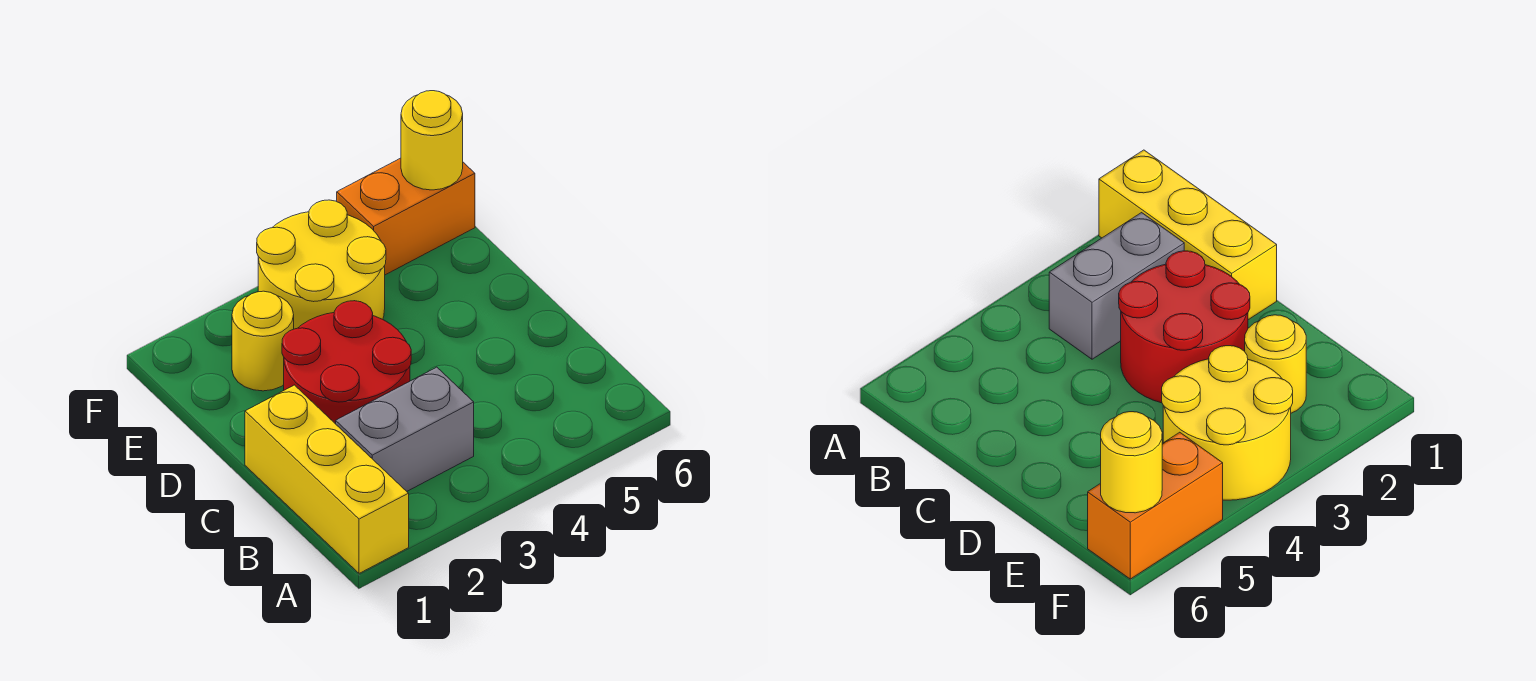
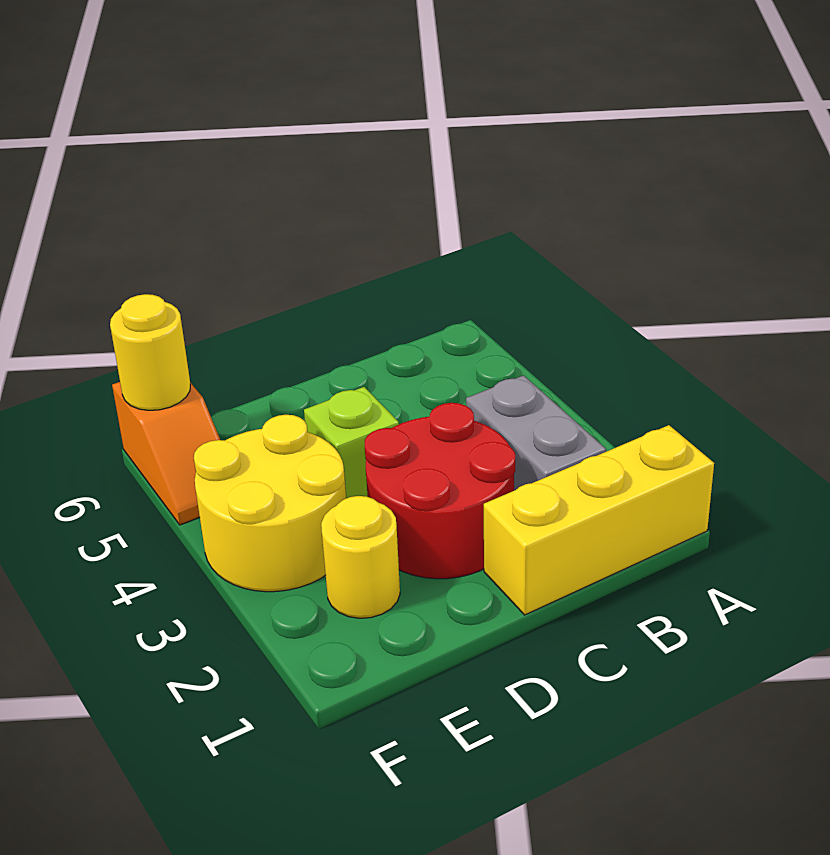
none -> lime 1x1 brick [304,387,399,498]
orange 1x2 brick [337,158,475,275] -> orange 1x2 slope [112,382,220,525]

